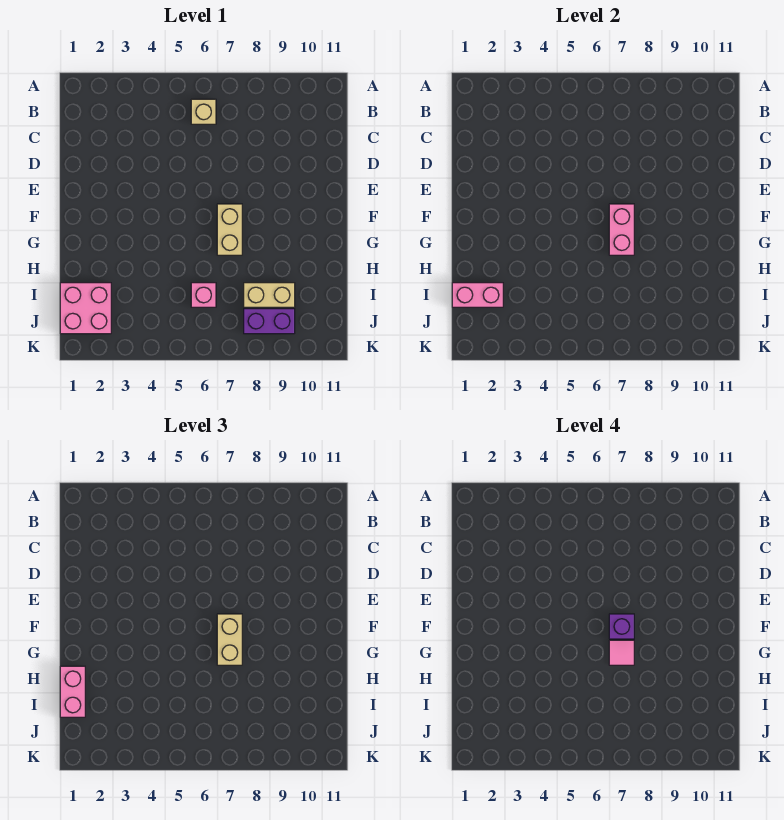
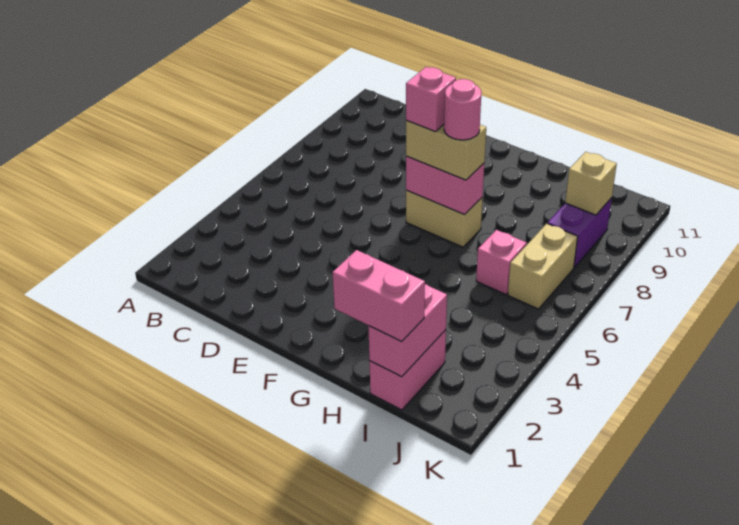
tan 1x1 brick [191,99,216,124] -> tan 1x1 brick moved to [565,152,617,215]
purple 1x1 brick [609,614,634,639] -> pink 1x1 brick [406,67,456,132]
pink 1x1 tile [609,640,634,665] -> pink 1x1 round brick [444,79,481,140]
pink 2x2 brick [60,283,111,334] -> pink 1x2 brick [369,330,446,410]
tan 1x2 brick [244,283,295,307] -> tan 1x2 brick moved to [508,224,578,309]

